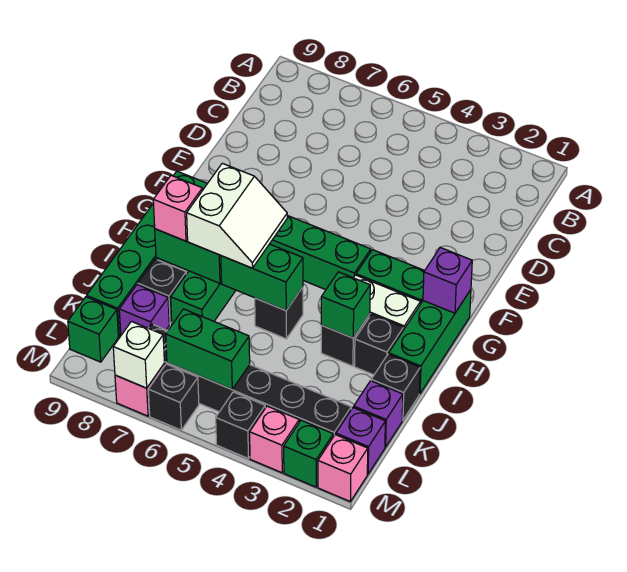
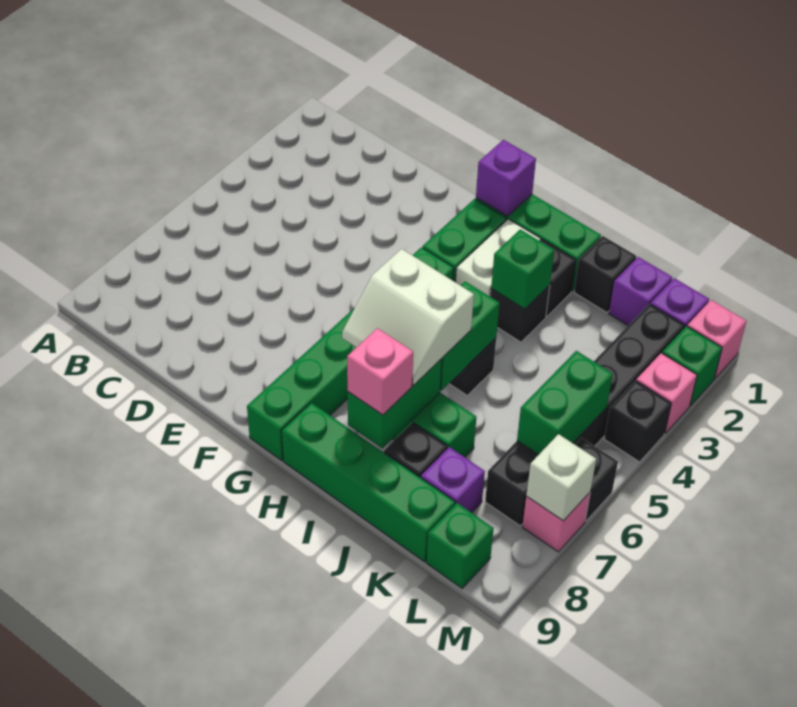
white 2x2 slope [187,163,287,268] -> white 2x2 slope turned to [342,249,474,385]

